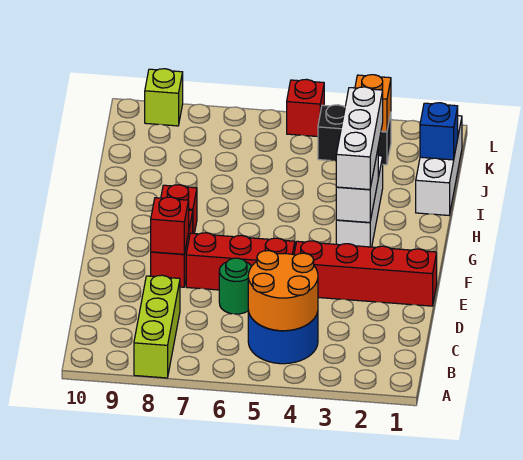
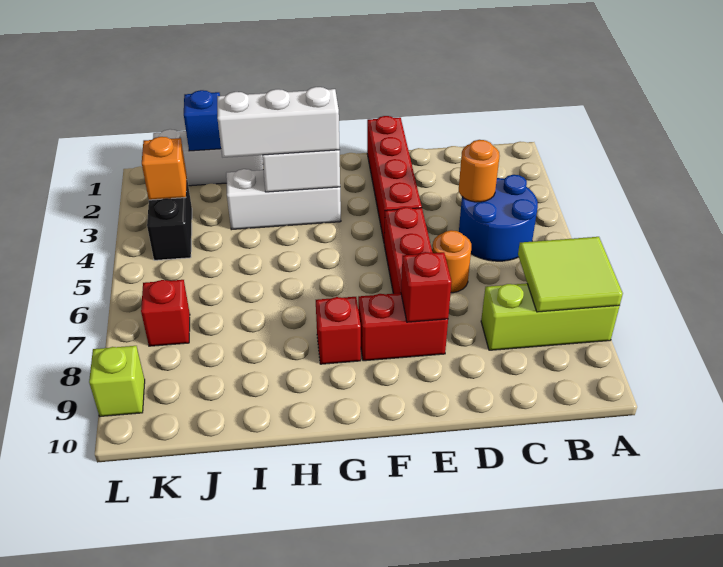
none -> lime 2x2 tile [518,237,623,312]
orange 2x2 round brick [248,251,318,331] -> orange 1x1 round brick [459,140,500,202]
green 1x1 round brick [219,258,252,314] -> orange 1x1 round brick [432,230,471,293]
red 1x1 brick [287,79,324,137] -> red 1x1 brick moved to [141,280,190,346]

